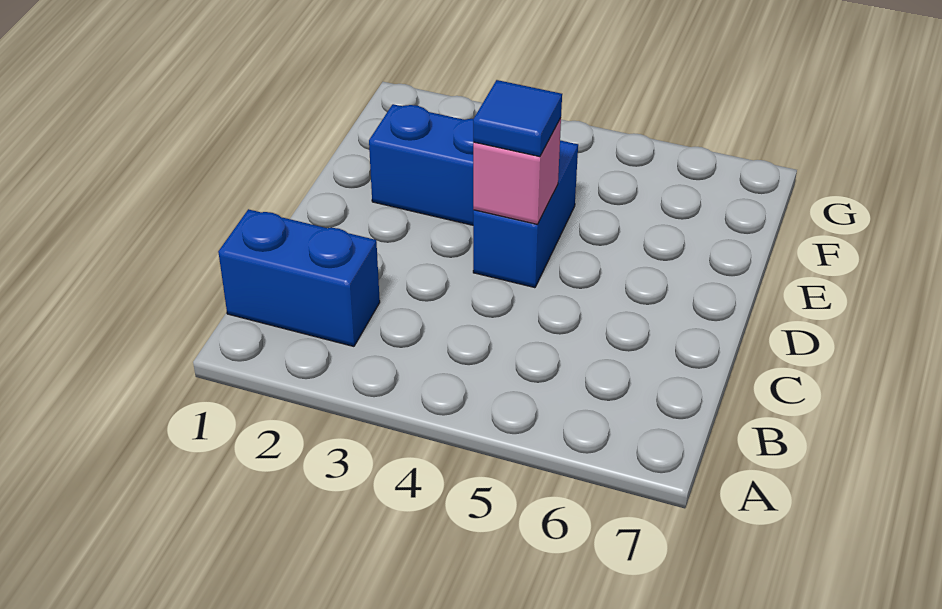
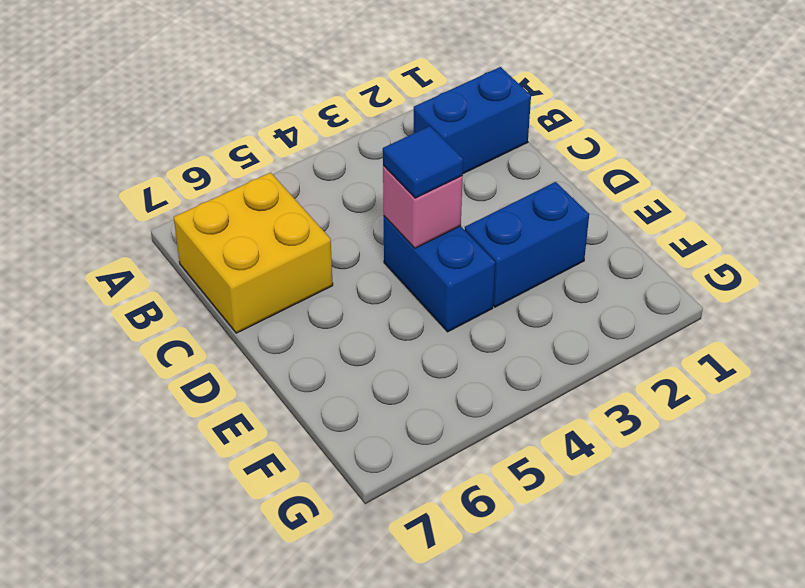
none -> yellow 2x2 brick [174,172,333,333]

